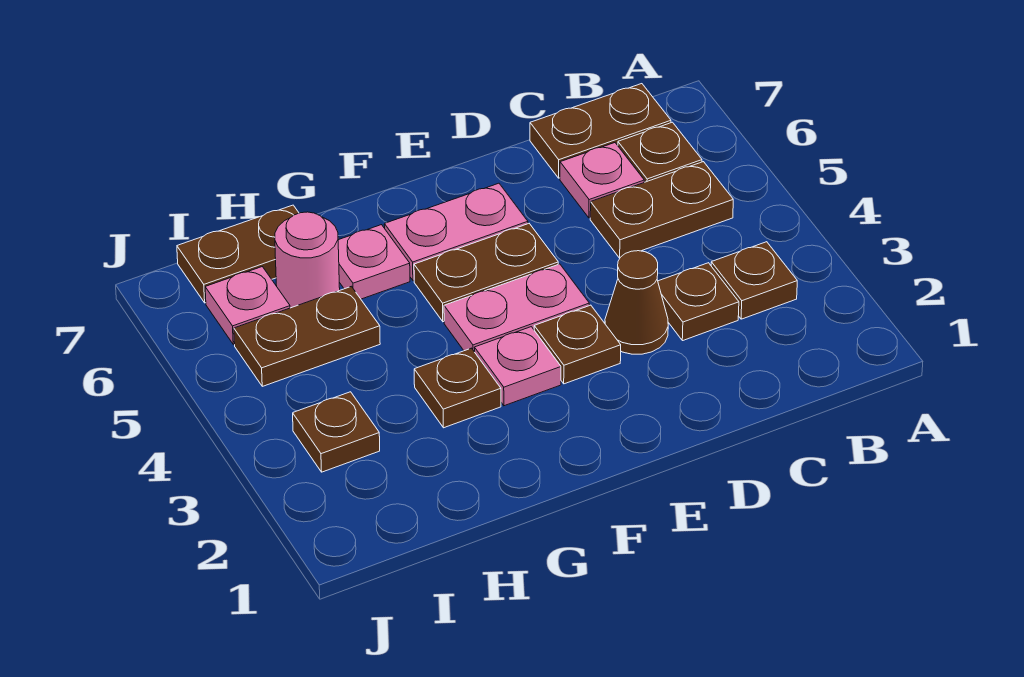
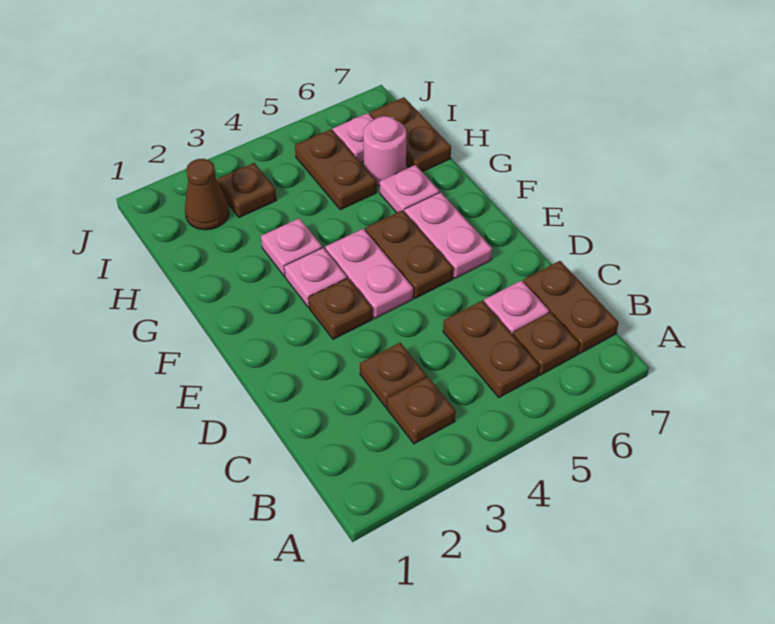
brown 1x1 cone [605,251,668,354] -> brown 1x1 cone moved to [185,159,229,230]
brown 1x1 plate [414,348,501,428] -> pink 1x1 plate [261,218,322,276]

